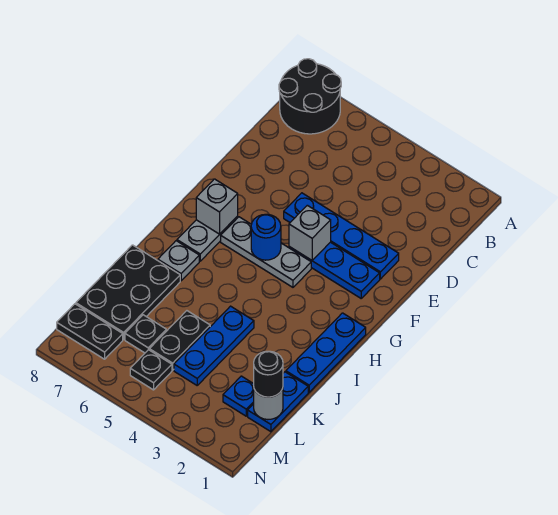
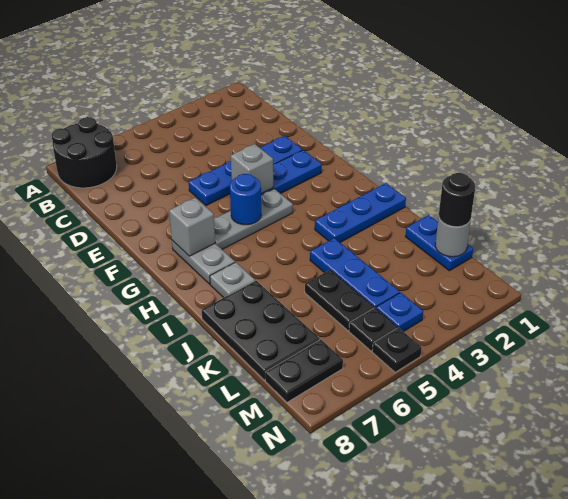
blue 1x3 plate [286,313,366,392] -> blue 1x3 plate turned to [315,183,406,242]
blue 1x1 plate [223,376,254,416] -> blue 1x1 plate moved to [376,293,423,332]
black 1x1 plate [125,315,166,353] -> black 1x1 plate moved to [372,328,422,372]

